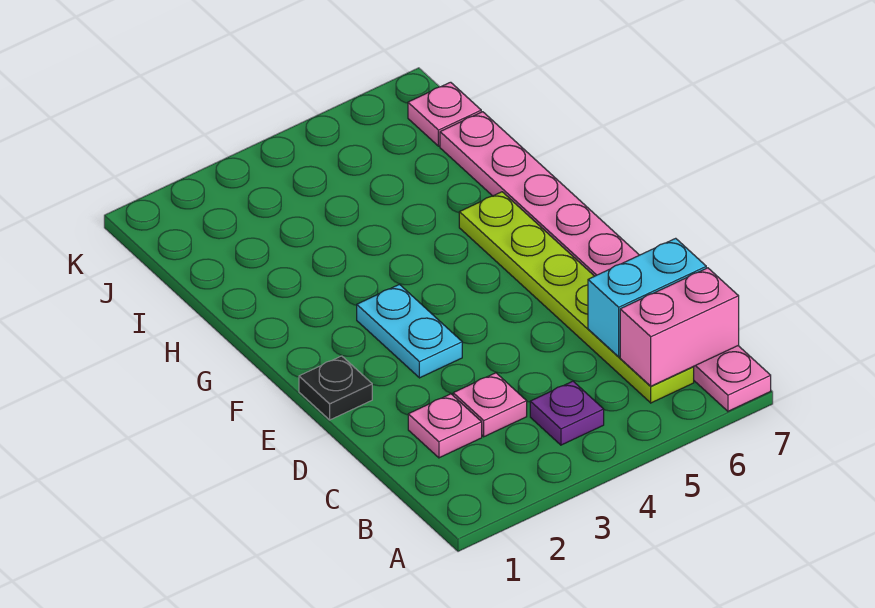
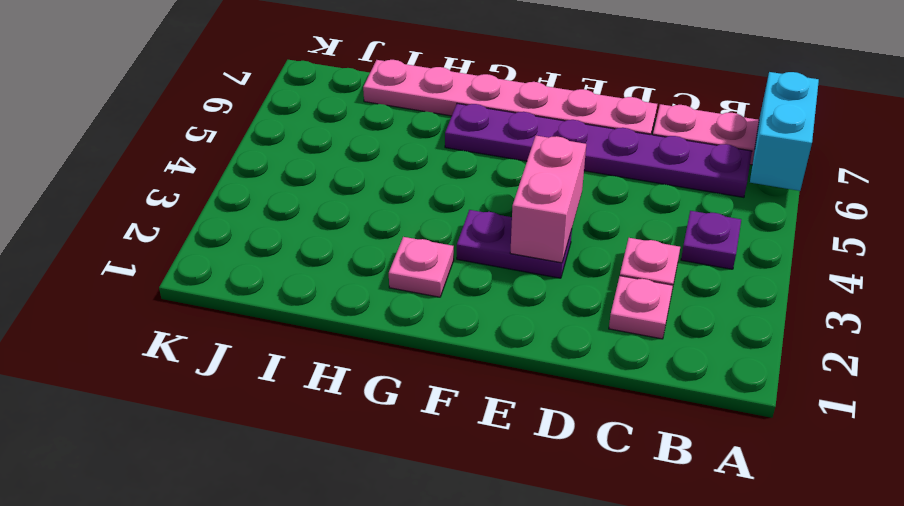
lime 1x6 plate [459,192,694,403] -> purple 1x6 plate [445,104,752,197]
pink 1x2 brick [620,268,739,386] -> pink 1x2 brick moved to [510,136,586,263]
cyan 1x2 brick [588,238,706,357] -> cyan 1x2 brick moved to [750,72,819,191]
black 1x1 plate [299,356,372,420] -> none
cyan 1x2 plate [357,284,462,378] -> purple 1x2 plate [457,210,572,278]
pink 1x1 plate [408,82,481,146] -> pink 1x1 plate moved to [389,237,454,297]

